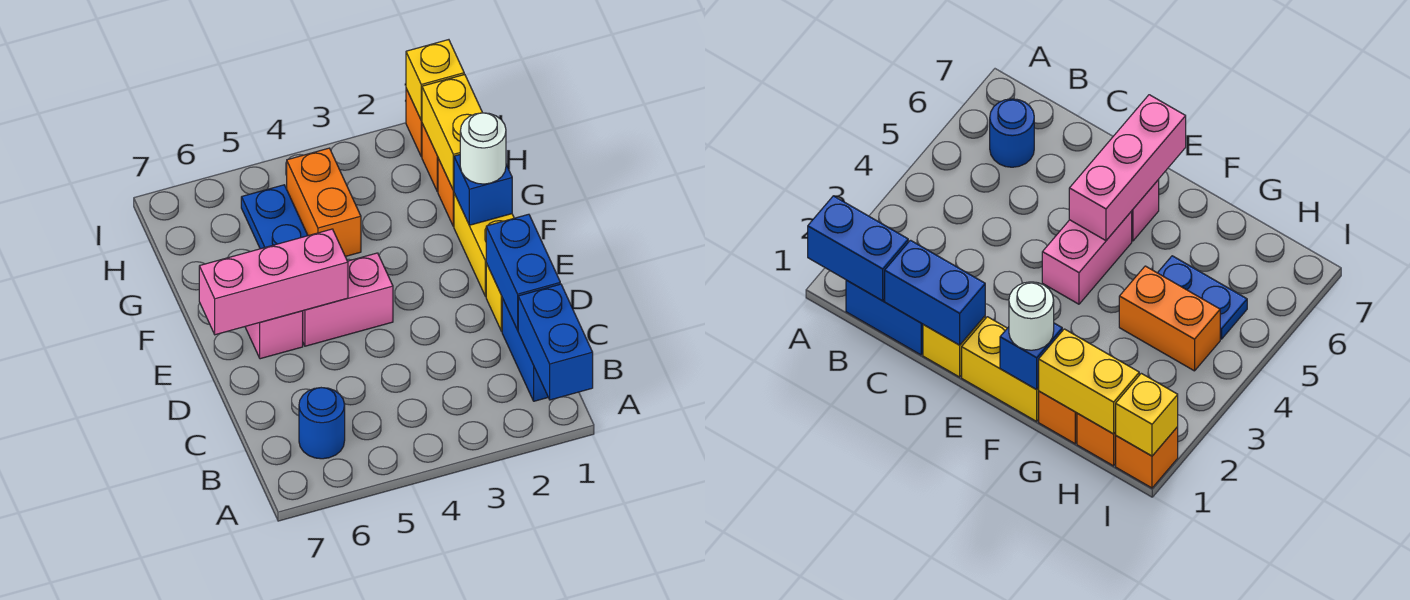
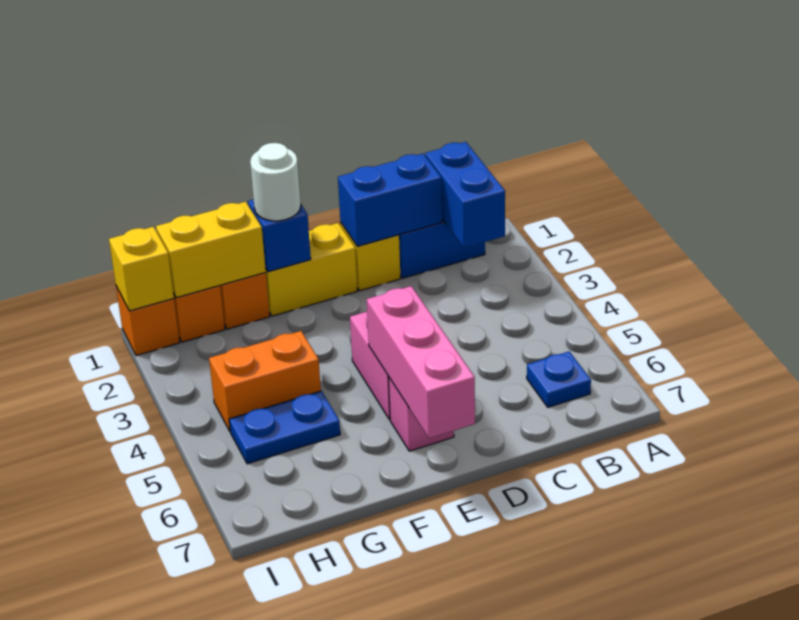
blue 1x2 brick [518,284,593,400] -> blue 1x2 brick turned to [425,142,505,248]
blue 1x1 round brick [299,388,345,459] -> blue 1x1 plate [527,352,591,407]

